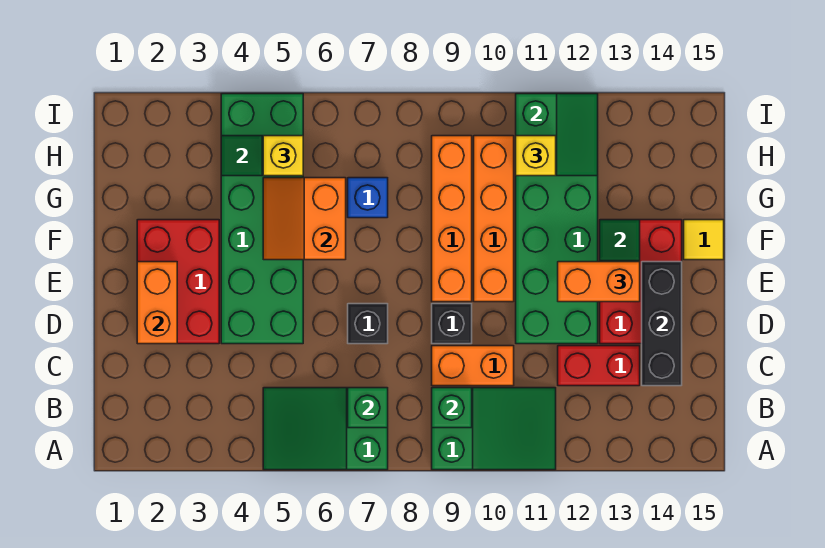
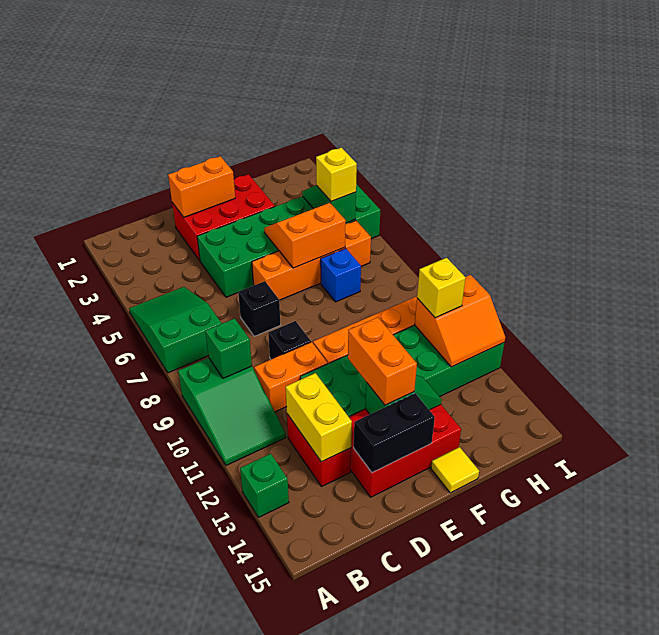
green 1x1 brick [348,388,388,428] -> green 1x1 brick moved to [240,454,289,518]
orange 1x2 brick [432,346,514,386] -> orange 1x2 brick turned to [254,342,328,412]
none -> yellow 1x2 brick [286,373,352,462]
black 1x3 brick [642,262,682,386] -> black 1x2 brick [354,393,435,473]
orange 1x4 brick [432,136,472,302] -> orange 1x4 brick moved to [252,221,371,300]
green 2x2 slope [516,94,598,176] -> orange 2x2 slope [415,275,505,367]

